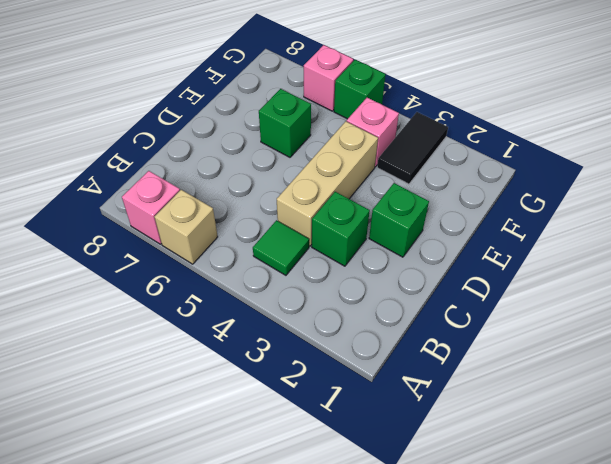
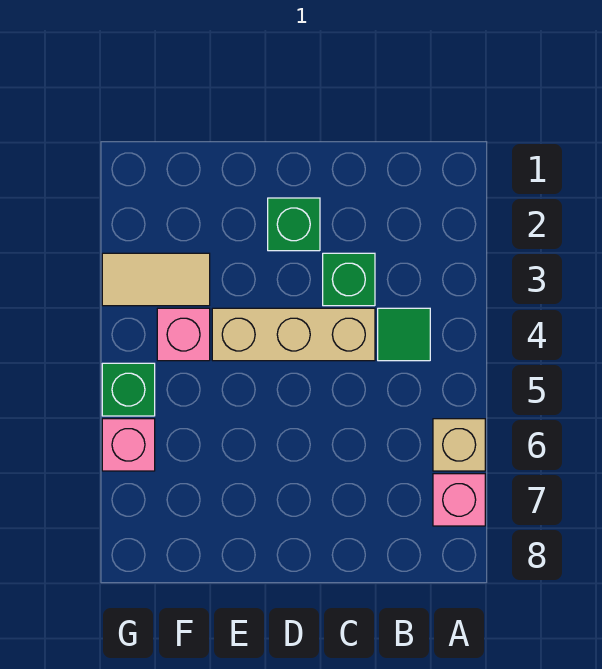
green 1x1 brick [259,89,311,157] -> none
black 1x2 tile [377,112,448,184] -> tan 1x2 tile [102,253,210,306]

